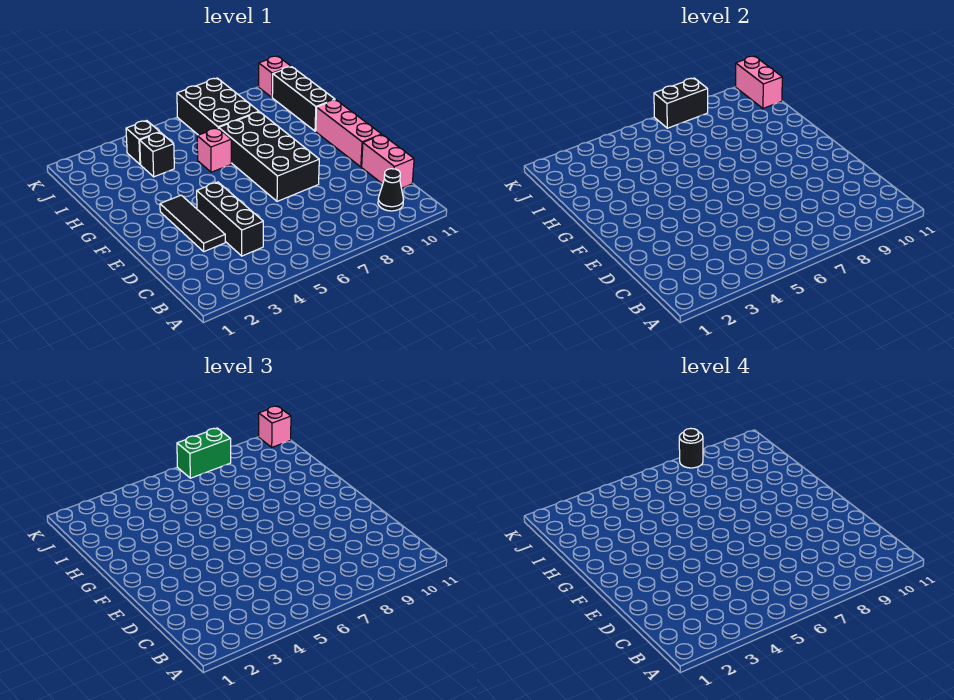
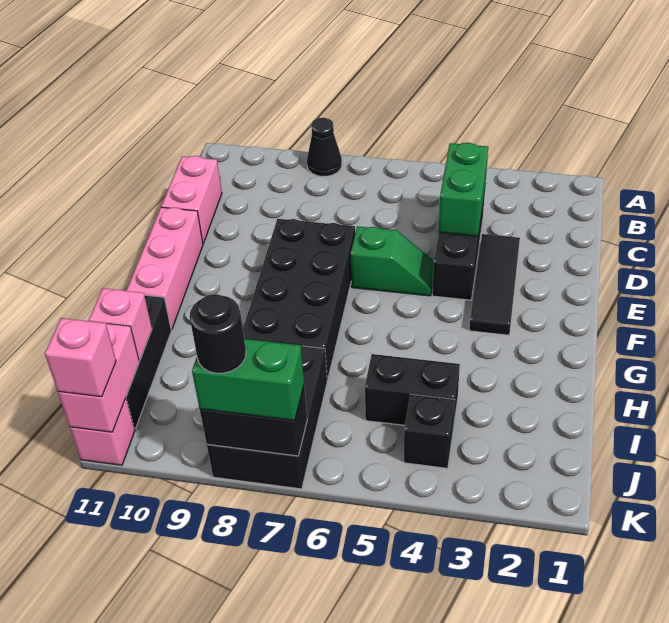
black 1x1 cone [378,169,404,211] -> black 1x1 cone moved to [307,118,342,177]
none -> green 1x2 brick [439,143,488,236]
none -> green 1x2 slope [350,226,434,296]
pink 1x1 brick [197,128,231,172] -> pink 1x1 brick moved to [89,288,152,360]
black 1x1 brick [140,132,174,177] -> black 1x2 brick [365,354,460,428]

